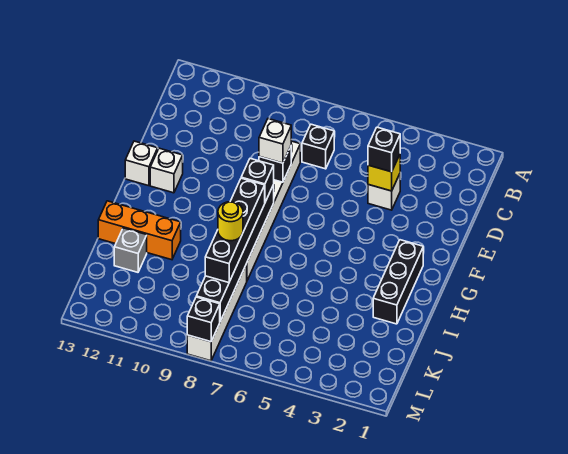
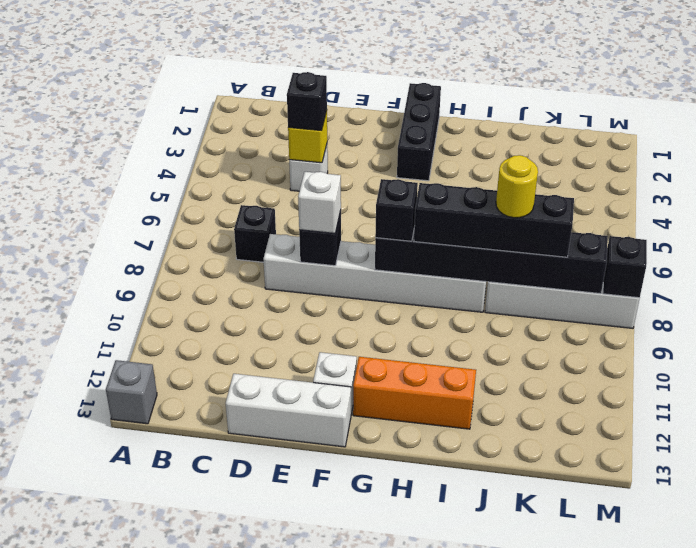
white 1x1 brick [125,141,158,186] -> white 1x3 brick [226,374,351,447]
black 1x3 brick [373,240,423,324] -> black 1x3 brick turned to [397,83,441,181]
orange 1x3 brick [98,201,181,260] -> orange 1x3 brick turned to [353,357,476,429]
grey 1x1 brick [114,228,147,272] -> grey 1x1 brick moved to [106,360,157,424]

